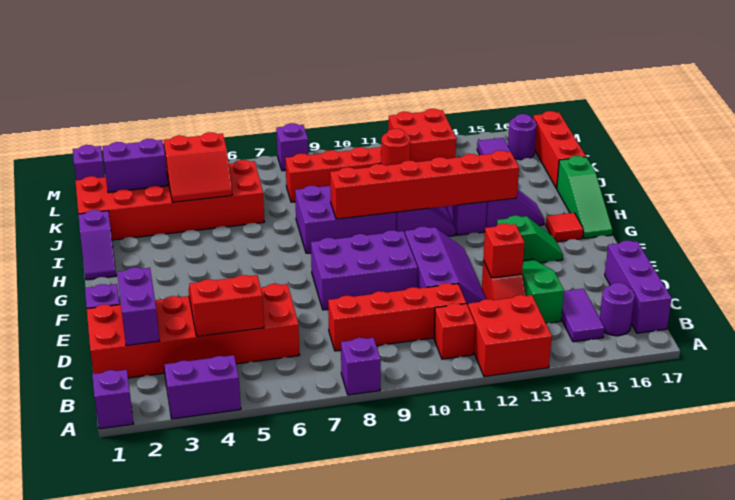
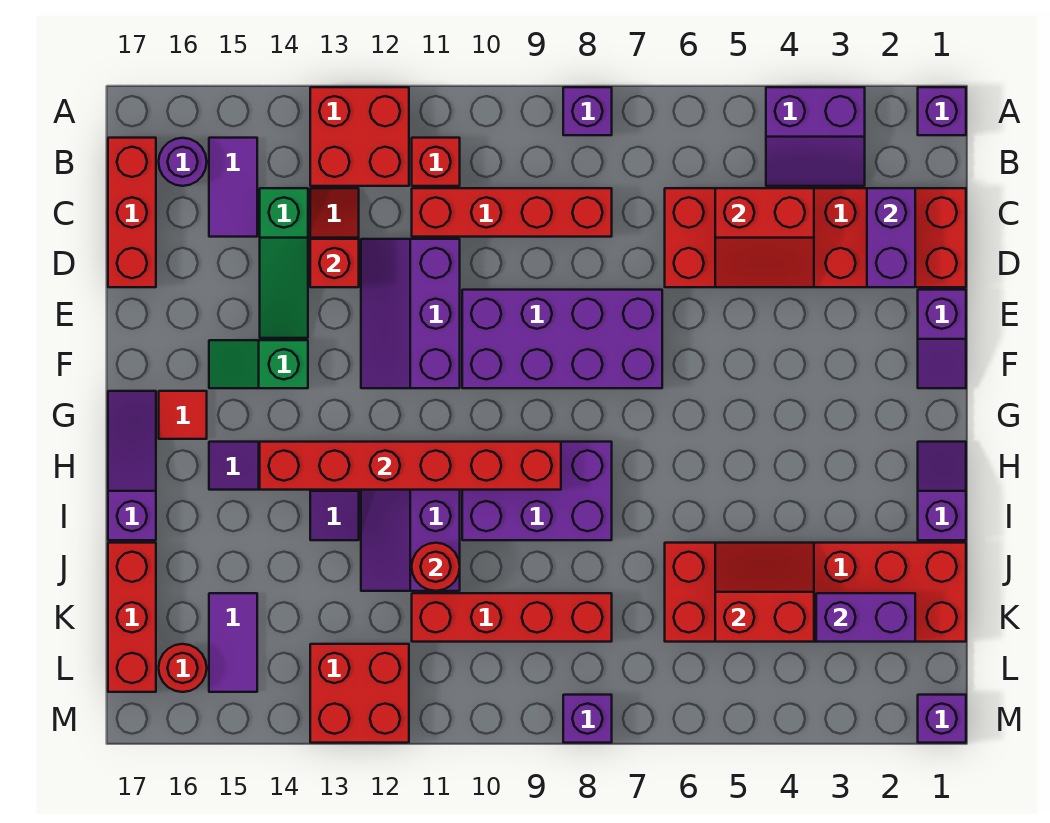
purple 1x3 brick [605,241,672,333] -> red 1x3 brick [108,138,156,287]
purple 2x3 brick [311,230,418,310] -> purple 2x4 brick [462,290,662,388]
green 1x3 slope [556,156,612,238] -> purple 1x3 slope [108,391,156,540]
purple 1x1 round brick [508,114,537,160] -> red 1x1 round brick [159,644,207,692]

